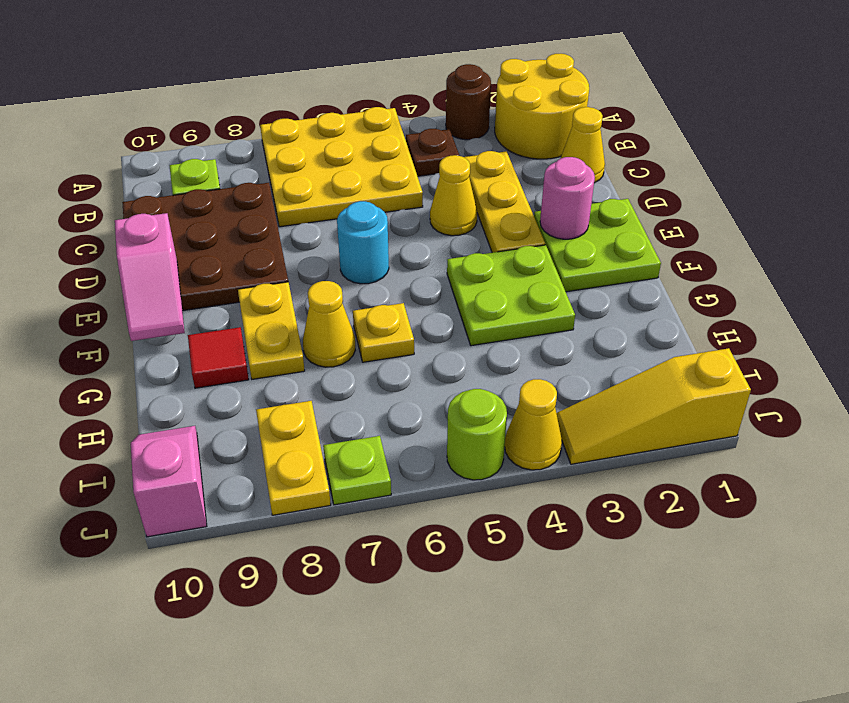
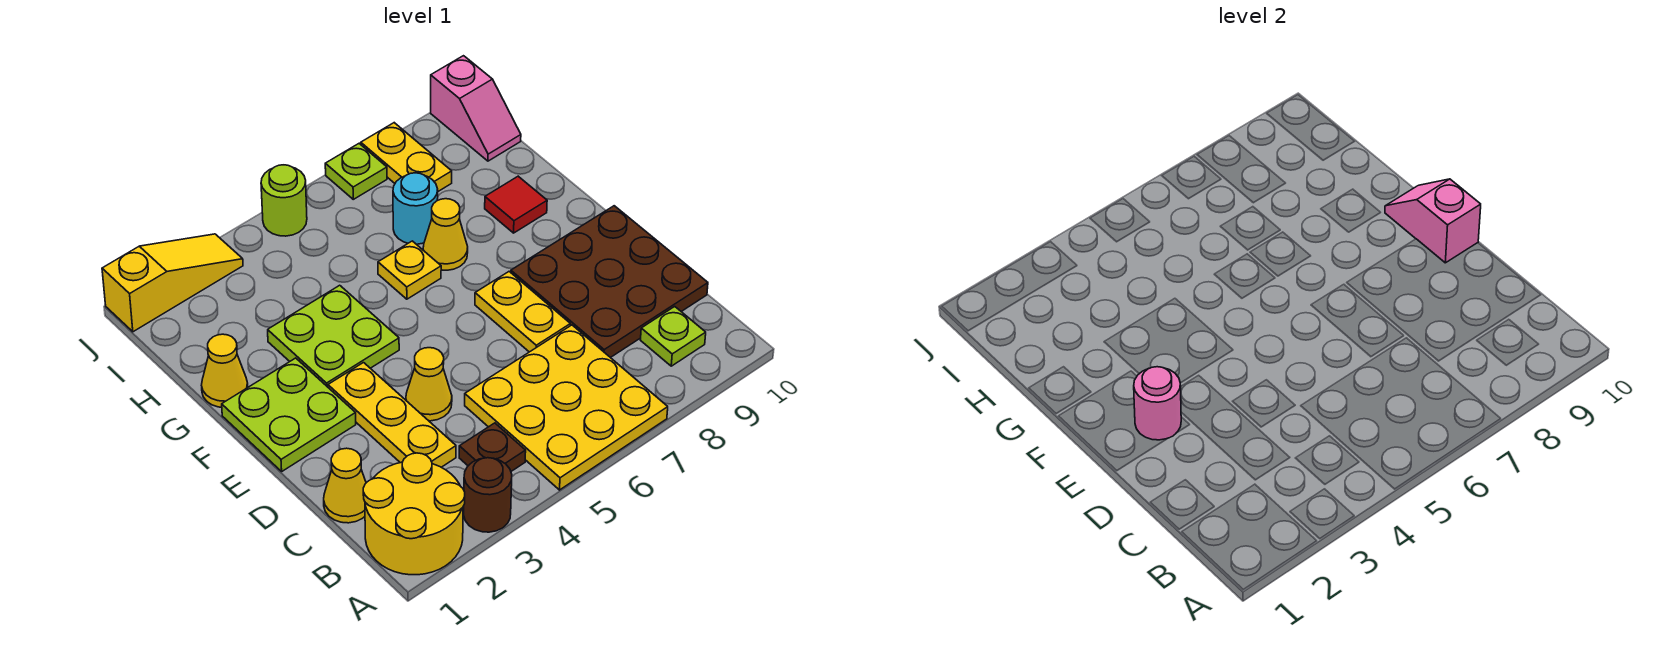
cyan 1x1 round brick [337,201,389,284] -> cyan 1x1 round brick moved to [393,173,438,244]
yellow 1x2 plate [238,282,305,379] -> yellow 1x2 plate moved to [475,272,570,352]
yellow 1x1 cone [505,379,562,470] -> yellow 1x1 cone moved to [201,334,248,407]

